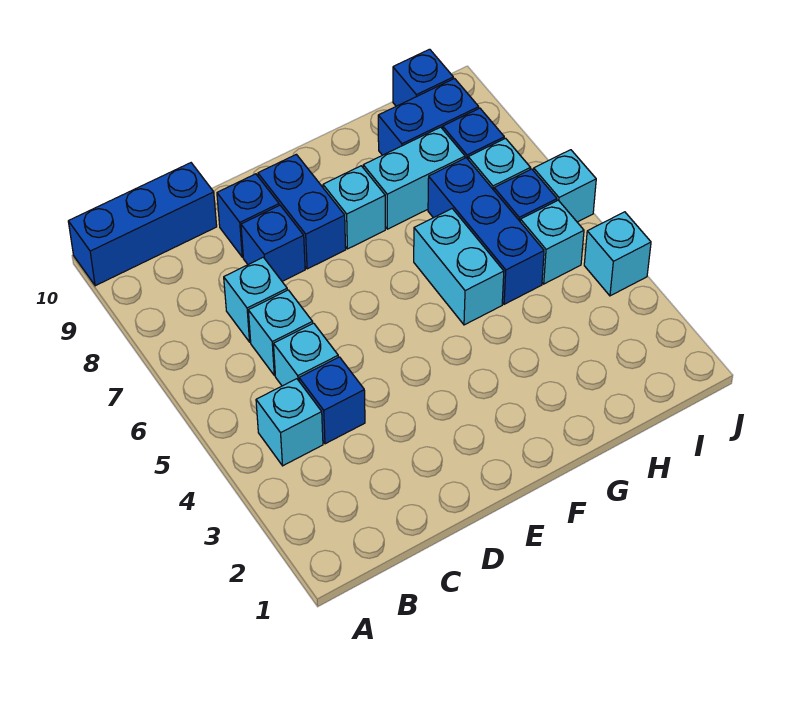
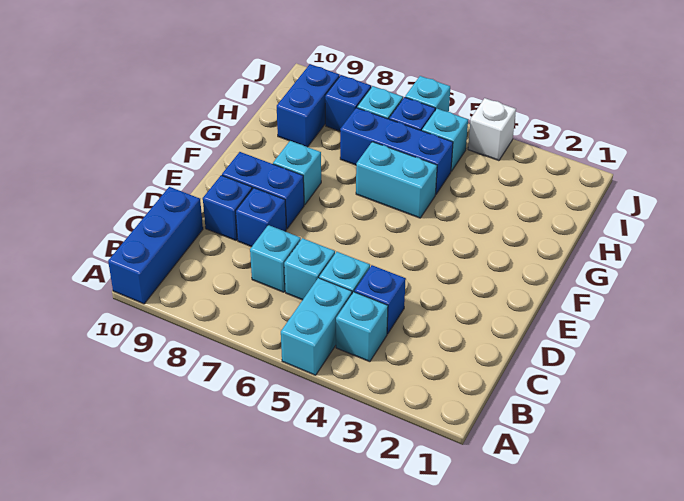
cyan 1x2 brick [363,127,465,229] -> cyan 1x2 brick moved to [281,278,352,375]
blue 1x1 brick [393,49,453,106] -> none
cyan 1x1 brick [584,212,651,296] -> white 1x1 brick [468,98,516,161]

